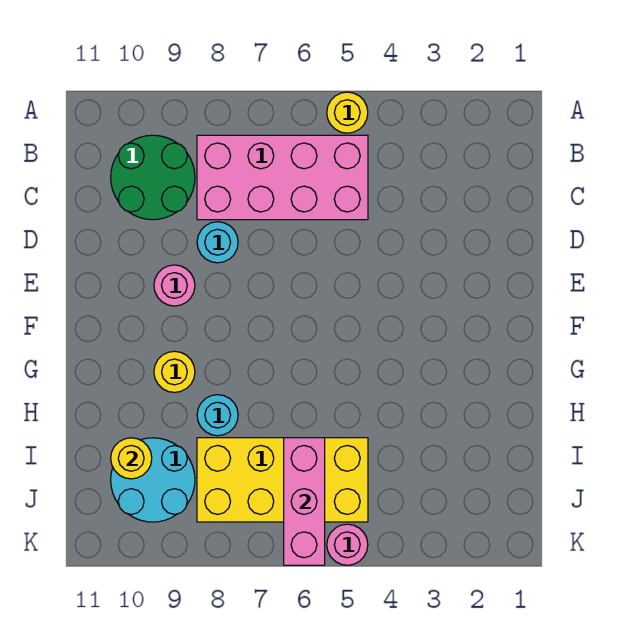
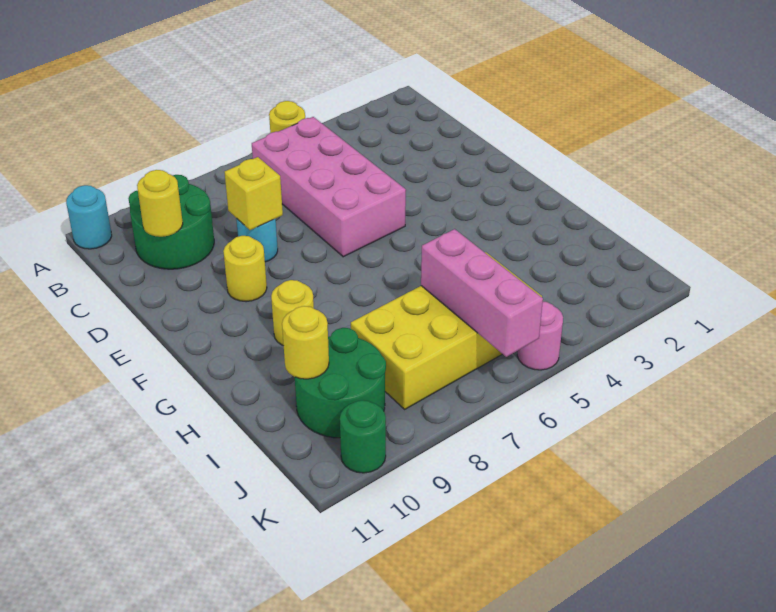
pink 2x4 brick [197,135,368,220] -> pink 2x4 brick turned to [252,117,406,257]
none -> yellow 1x1 round brick [137,170,183,237]
none -> yellow 1x1 brick [225,157,283,230]
pink 1x1 round brick [154,265,195,306] -> yellow 1x1 round brick [223,236,267,302]
cyan 1x1 round brick [197,395,238,436] -> cyan 1x1 round brick moved to [66,185,112,249]
cyan 2x2 round brick [111,438,195,522] -> green 2x2 round brick [295,328,386,438]
none -> green 1x1 round brick [340,400,386,473]

